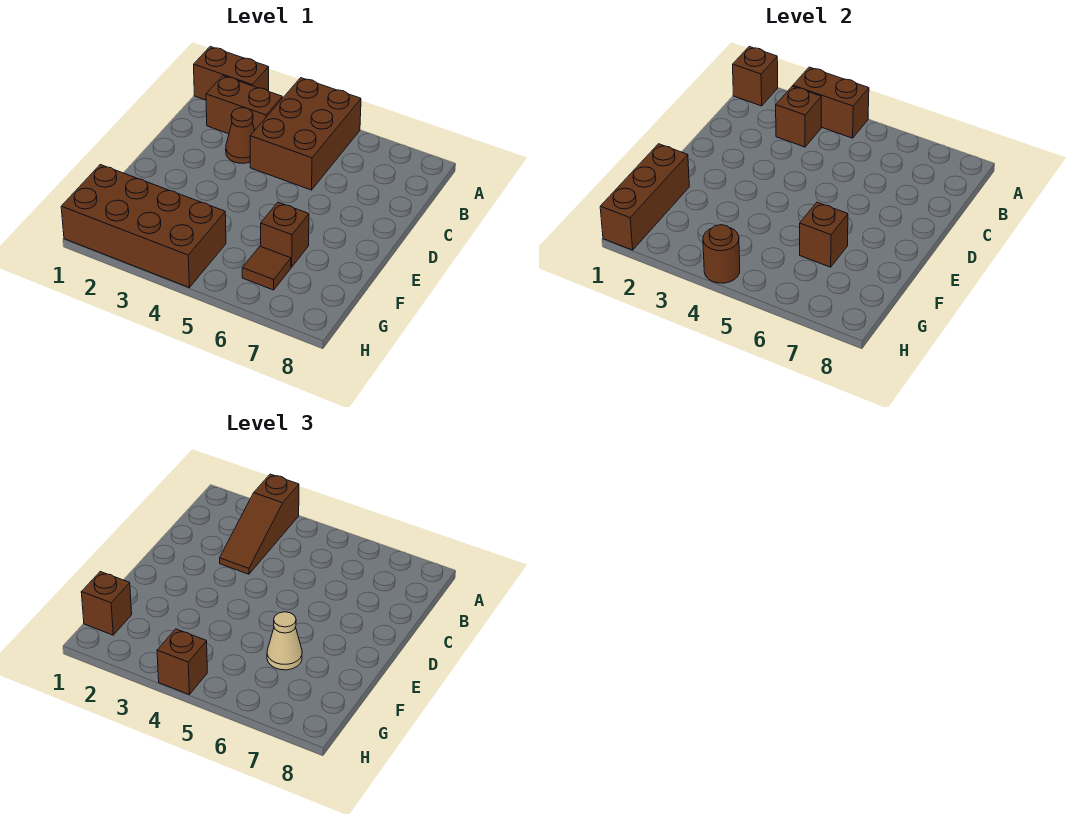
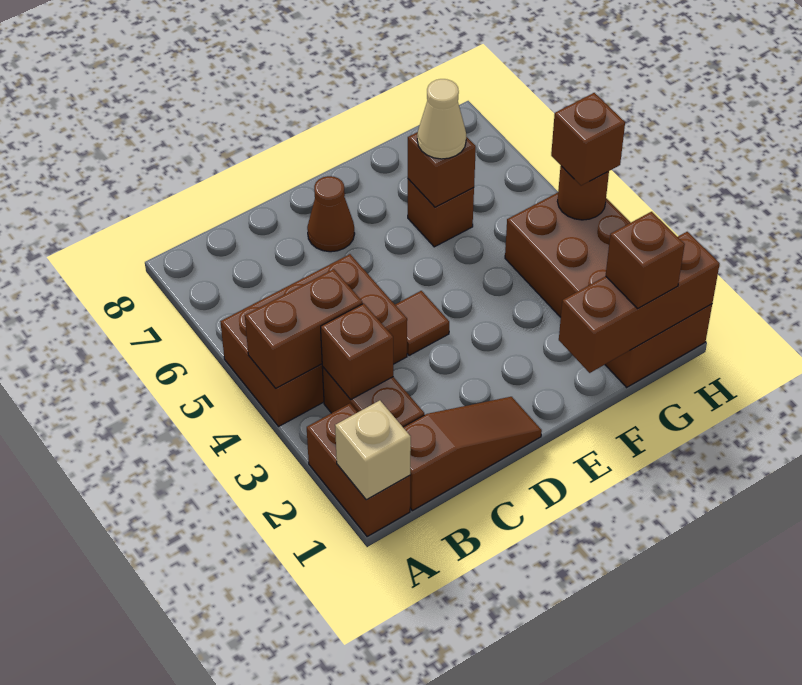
brown 1x1 brick [733,47,778,106] -> tan 1x1 brick [335,400,411,500]
brown 1x2 brick [793,67,869,138] -> brown 1x2 brick turned to [245,269,363,388]
brown 1x3 slope [220,474,299,574] -> brown 1x3 slope moved to [403,397,542,511]
brown 1x1 cone [226,108,255,163] -> brown 1x1 cone moved to [307,176,355,252]
brown 1x1 tile [242,246,291,290] -> brown 1x1 tile moved to [395,291,449,356]

